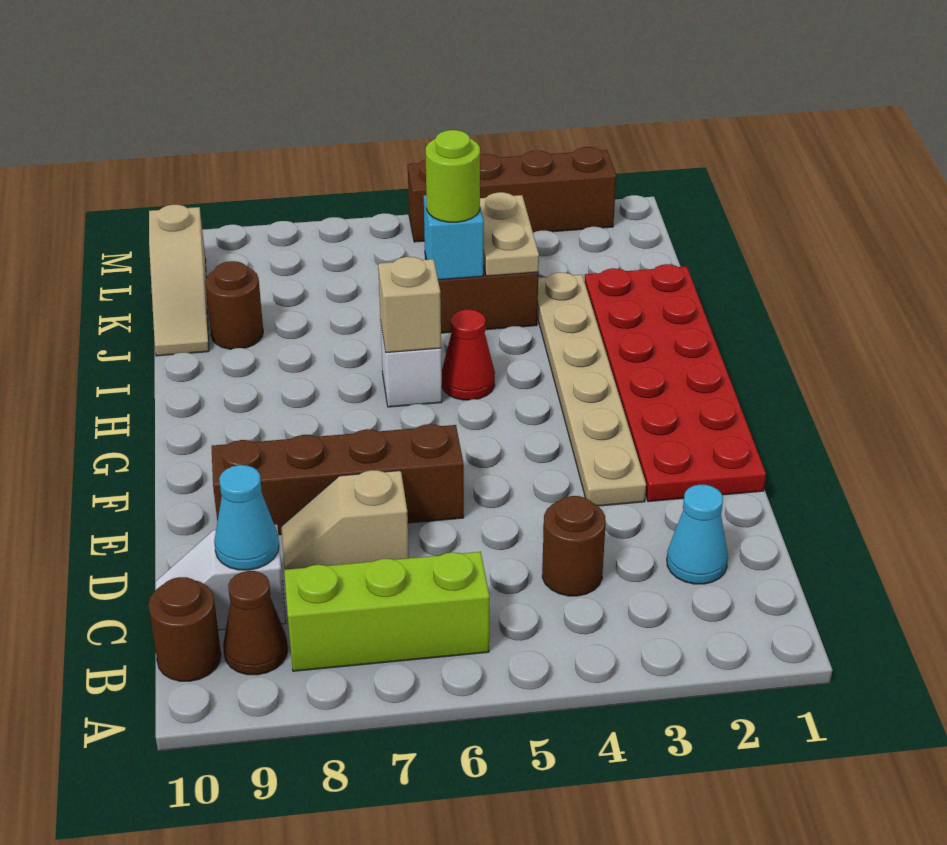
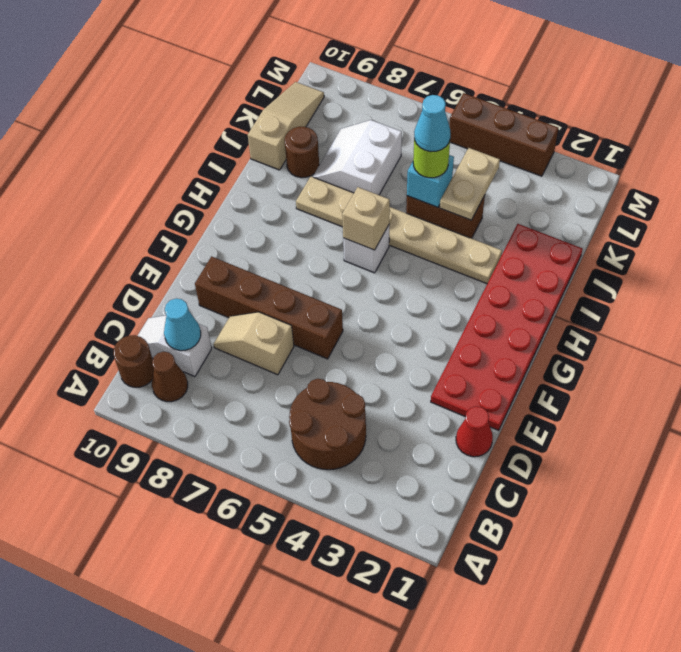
lime 1x3 brick [284,552,490,671] -> none
cyan 1x1 cone [667,485,728,584] -> cyan 1x1 cone moved to [414,95,451,152]
brown 1x1 round brick [542,496,606,596] -> brown 2x2 round brick [289,379,366,470]
tan 1x6 plate [537,273,646,506] -> tan 1x6 plate turned to [296,177,502,284]
red 1x1 cone [442,310,495,400] -> red 1x1 cone moved to [456,406,493,457]
none -> white 2x2 slope [313,120,402,195]
tan 1x3 slope [149,205,209,356] -> tan 1x3 slope turned to [248,82,324,170]
brown 1x4 brick [408,147,616,242] -> brown 1x3 brick [450,93,558,176]

